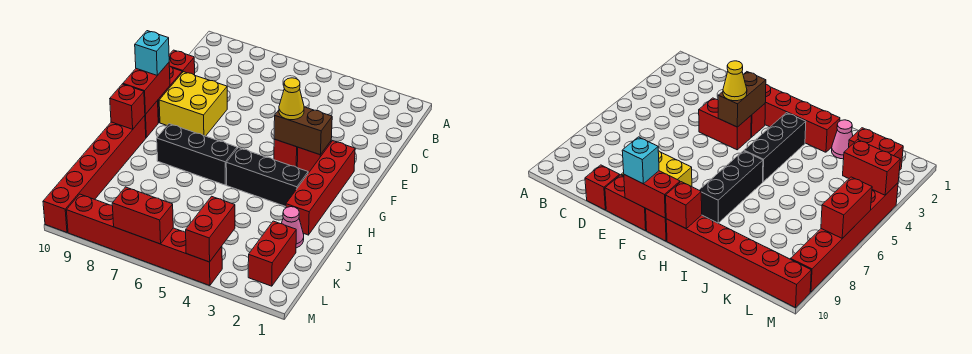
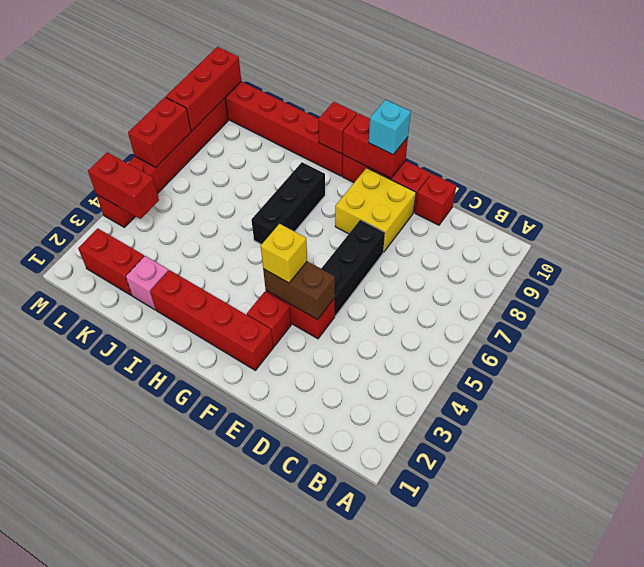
brown 1x2 brick [274,107,332,155] -> brown 1x2 brick turned to [263,261,335,320]
yellow 1x1 cone [279,78,304,120] -> yellow 1x1 brick [261,224,307,283]
black 1x3 brick [226,148,308,206] -> black 1x3 brick moved to [321,220,385,316]
pink 1x1 cone [281,207,304,248] -> pink 1x1 brick [126,256,168,310]
none -> red 1x3 brick [166,47,241,131]

